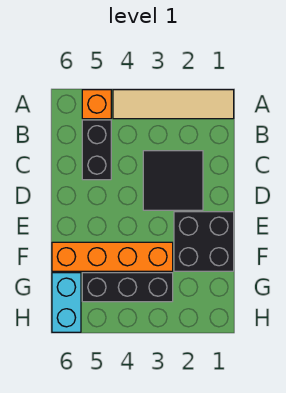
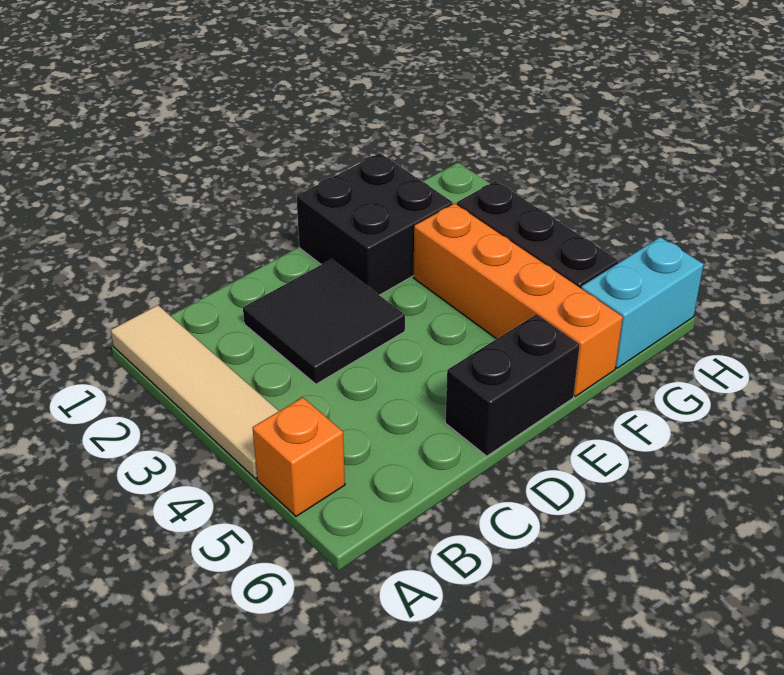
black 1x2 brick [82,120,111,180] -> black 1x2 brick moved to [445,314,580,456]

